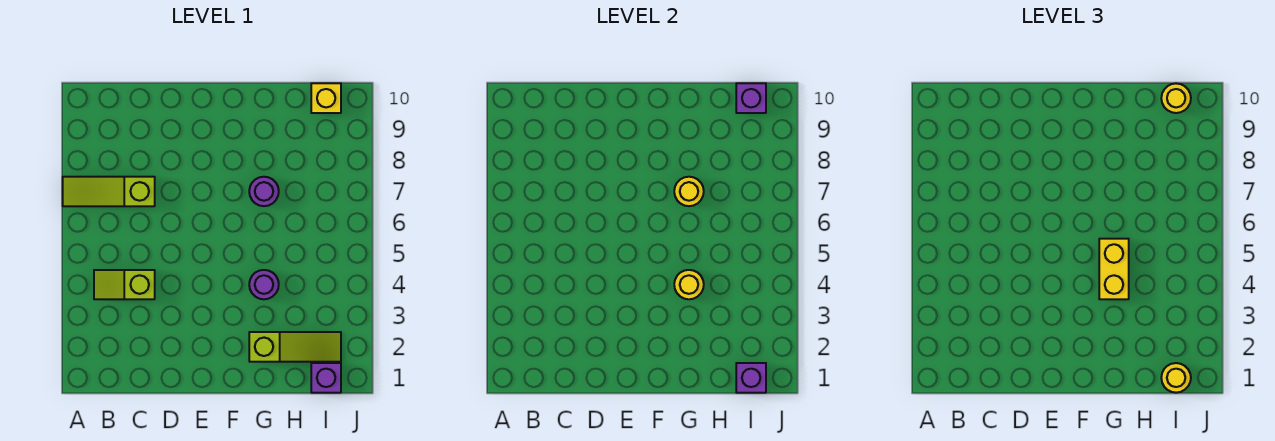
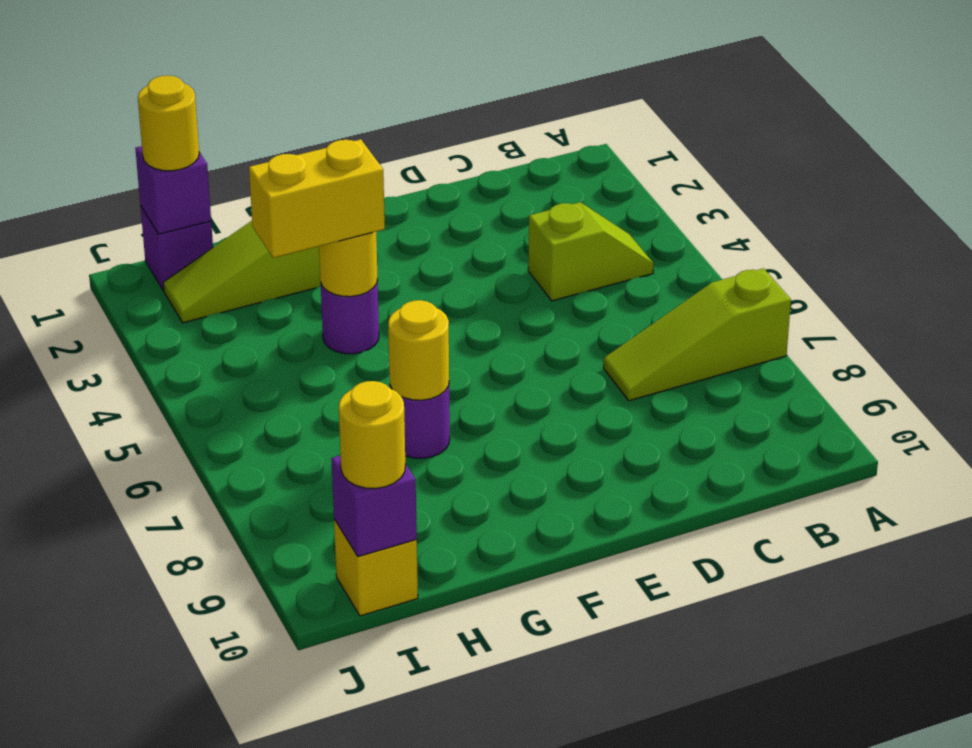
lime 1x3 slope [63,177,155,206] -> lime 1x3 slope turned to [604,268,791,401]
yellow 1x2 brick [1099,239,1129,299] -> yellow 1x2 brick turned to [249,139,385,258]

